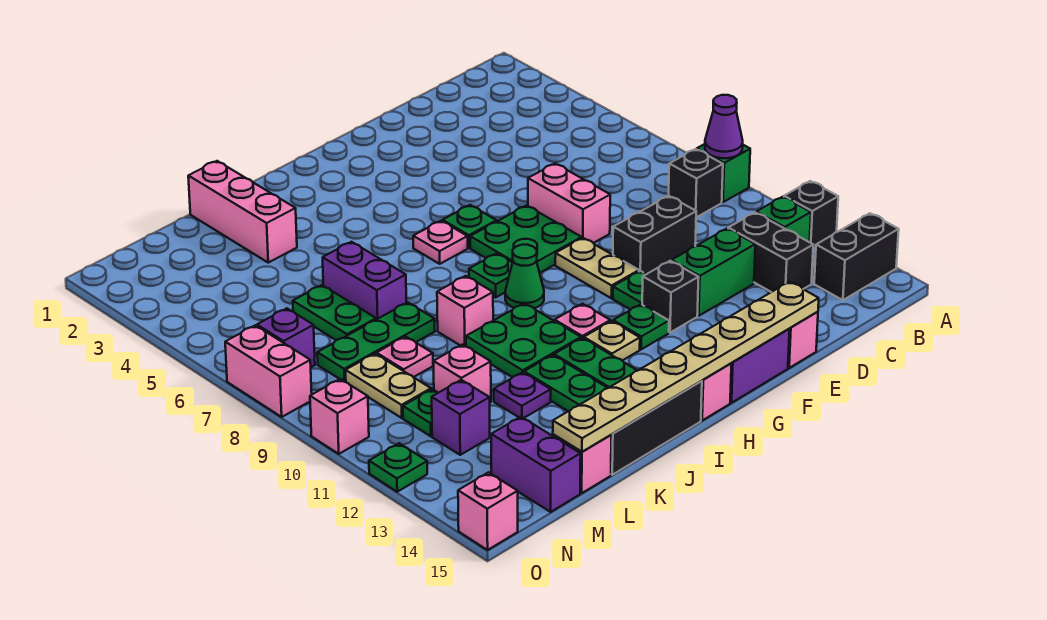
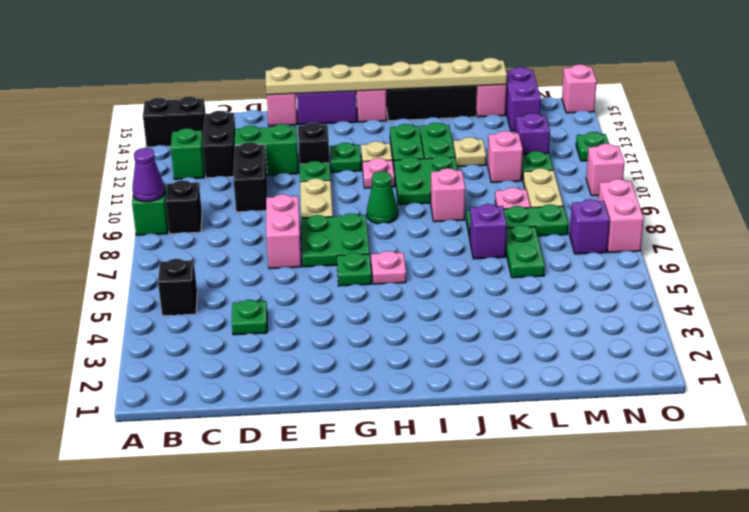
black 1x1 brick [784,181,838,249] -> black 1x1 brick moved to [158,259,197,316]
black 1x2 brick [613,196,696,274] -> black 1x2 brick turned to [233,142,267,212]
green 1x1 plate [469,253,512,297] -> green 1x1 plate moved to [232,300,267,335]
pink 1x3 brick [188,161,297,263] -> none
purple 1x2 brick [323,242,406,320] -> purple 1x1 brick [470,204,507,259]
purple 1x1 plate [494,372,551,418] -> tan 1x1 plate [454,137,486,167]

